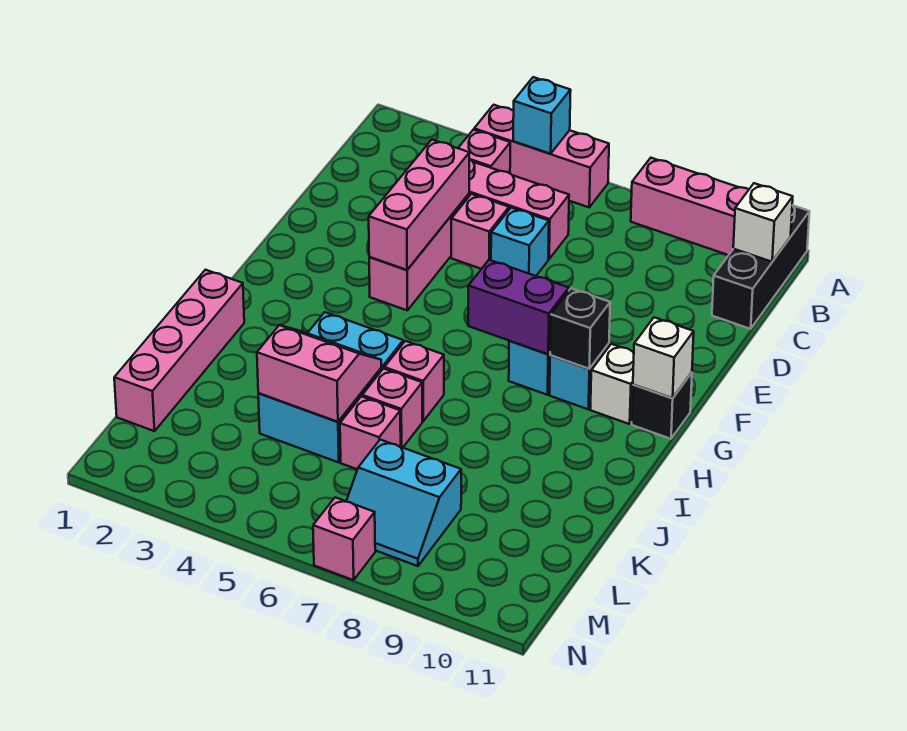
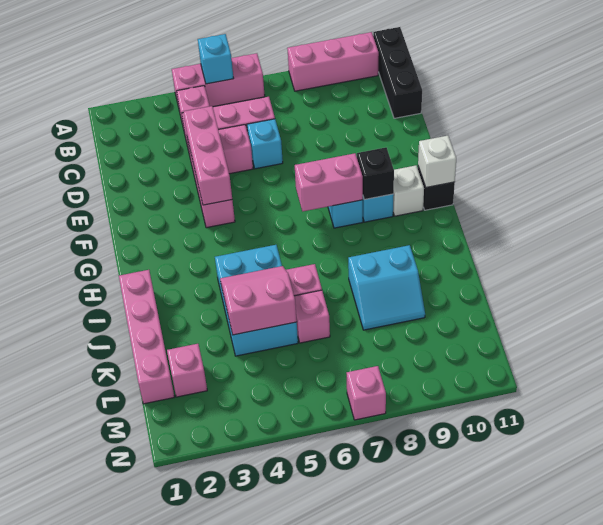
white 1x1 brick [733,183,793,262] -> none
purple 1x2 brick [468,260,569,354] -> pink 1x2 brick [295,153,363,211]
pink 1x1 brick [384,341,444,421] -> pink 1x1 brick moved to [167,344,207,397]
cyan 2x2 slope [347,440,461,566] -> cyan 2x2 slope moved to [348,245,425,330]

